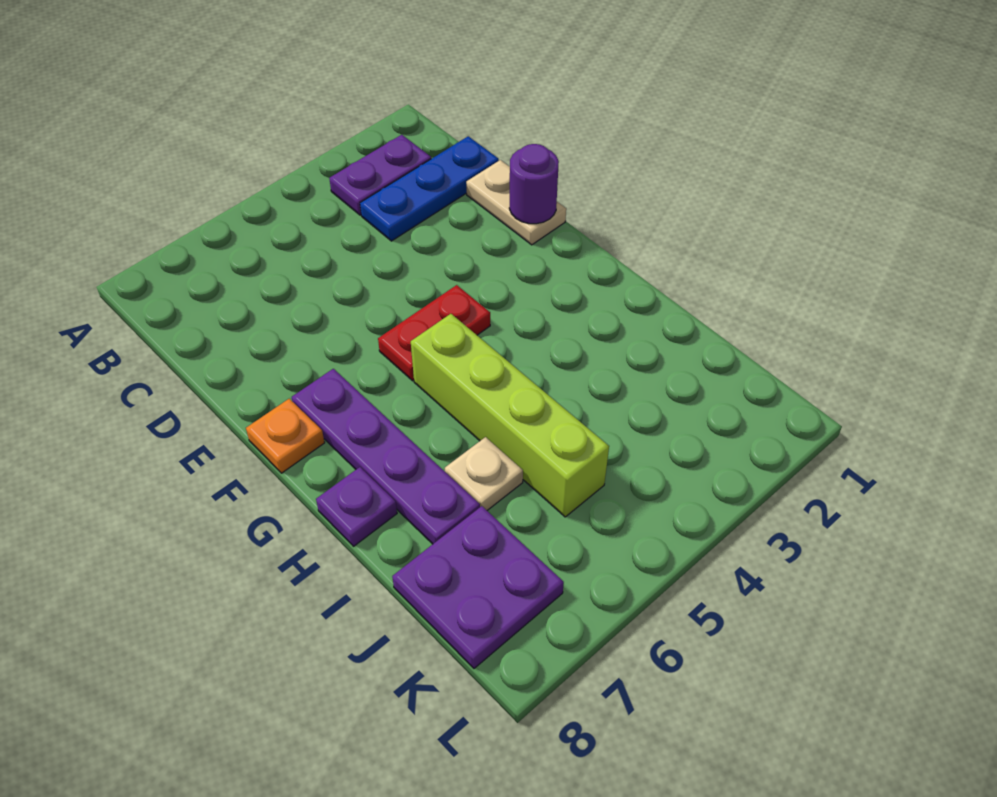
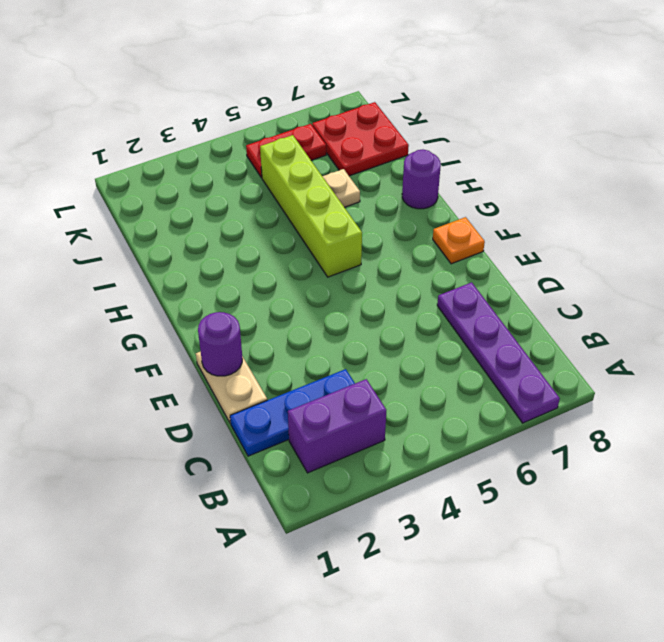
purple 1x2 plate [329,135,431,215] -> purple 1x2 brick [288,379,386,473]
red 1x2 plate [378,285,490,381] -> red 1x2 plate moved to [246,124,326,178]
purple 1x4 plate [292,369,480,544] -> purple 1x4 plate moved to [437,282,560,423]
purple 1x1 plate [316,467,397,546] -> purple 1x1 round brick [402,149,441,209]
purple 2x2 plate [392,506,564,668] -> red 2x2 plate [312,102,409,176]

